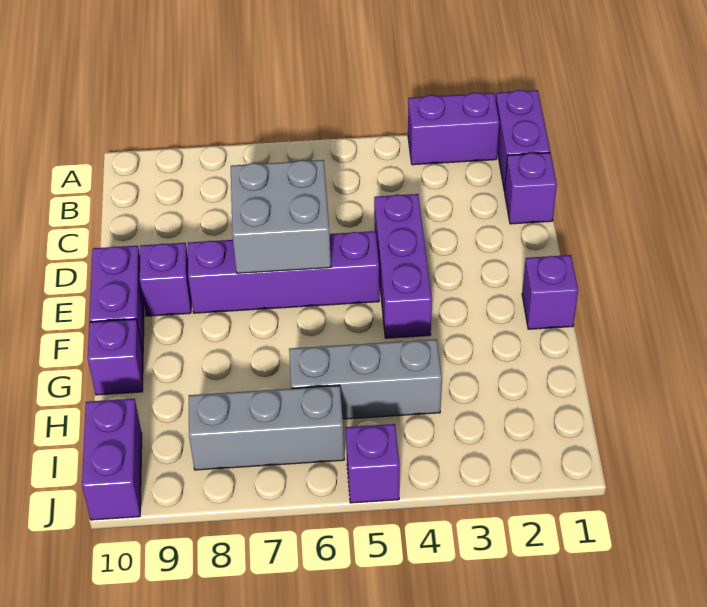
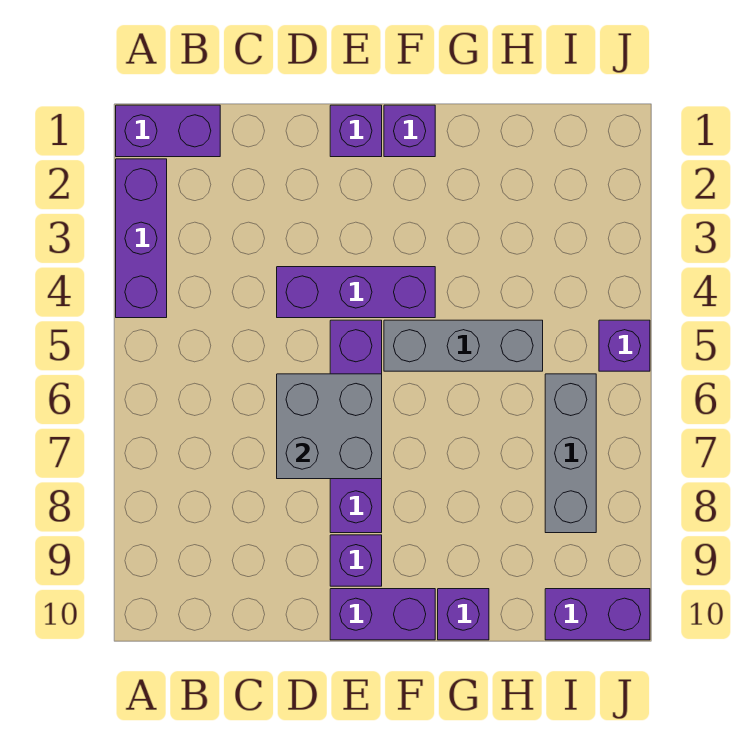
purple 1x2 brick [408,93,499,165] -> purple 1x3 brick [116,159,167,318]
purple 1x1 brick [505,153,557,224] -> purple 1x1 brick moved to [330,105,382,157]
grey 1x3 brick [289,339,442,419] -> grey 1x3 brick turned to [384,320,543,371]

